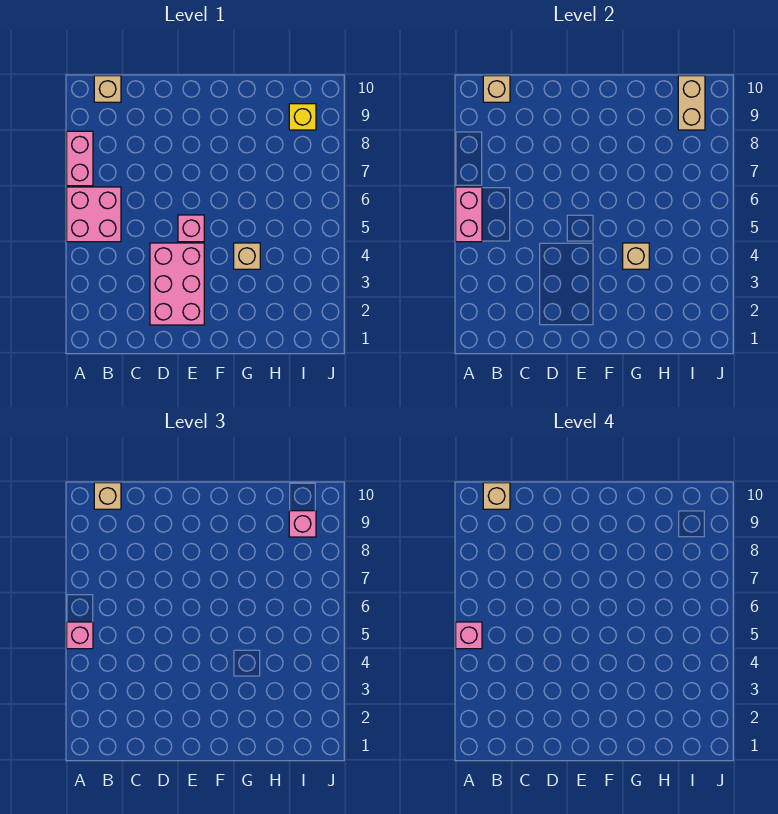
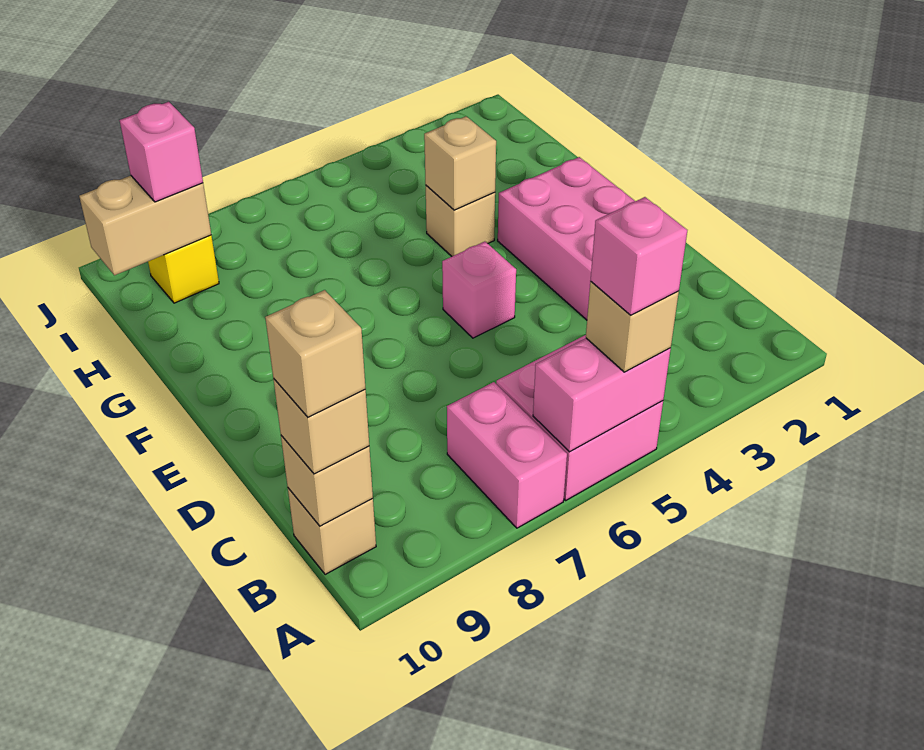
pink 1x1 brick [67,622,93,649] -> tan 1x1 brick [586,282,679,372]
pink 1x2 brick [67,131,93,186] -> pink 1x2 brick turned to [447,382,567,528]
pink 2x3 brick [150,243,204,325] -> pink 2x3 brick turned to [498,157,635,320]

